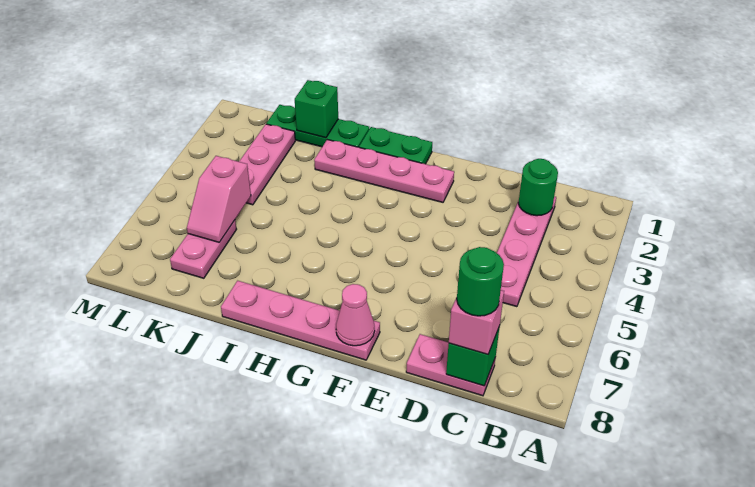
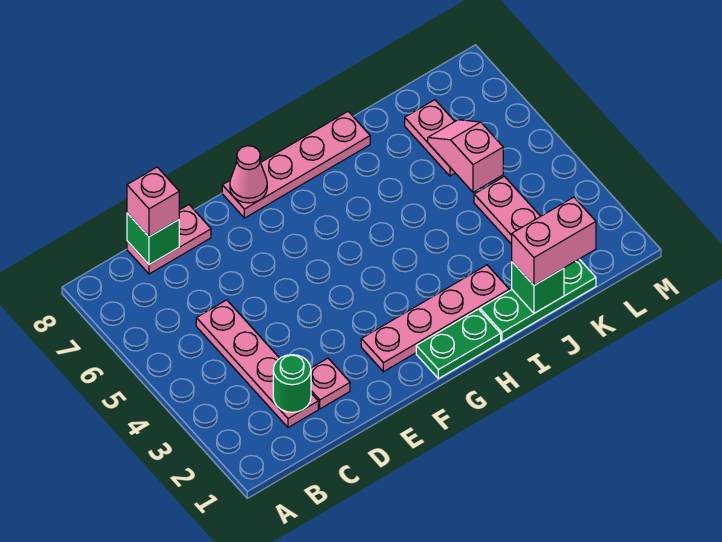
green 1x1 round brick [457,247,504,316] -> none
none -> pink 1x1 plate [311,358,350,409]
none -> pink 1x2 brick [512,197,596,285]

